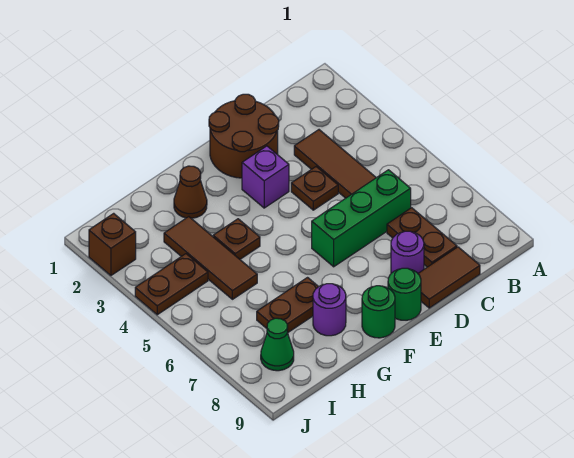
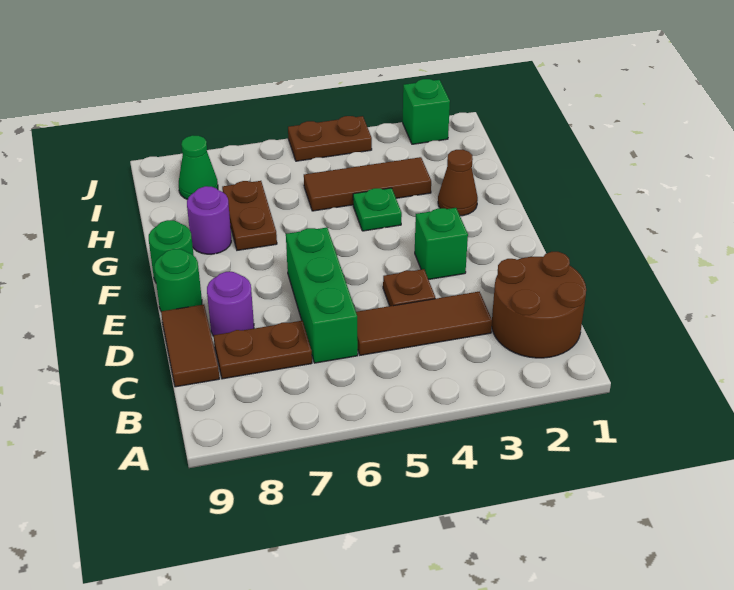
brown 2x2 round brick [209,94,279,178] -> brown 2x2 round brick moved to [492,252,586,358]
purple 1x1 brick [242,146,289,208] -> green 1x1 brick [415,208,468,279]
brown 1x1 plate [213,219,260,259] -> green 1x1 plate [353,188,402,231]
brown 1x2 plate [135,254,208,315] -> brown 1x2 plate turned to [288,116,372,161]
brown 1x1 brick [89,213,136,275] -> green 1x1 brick [403,79,450,144]

